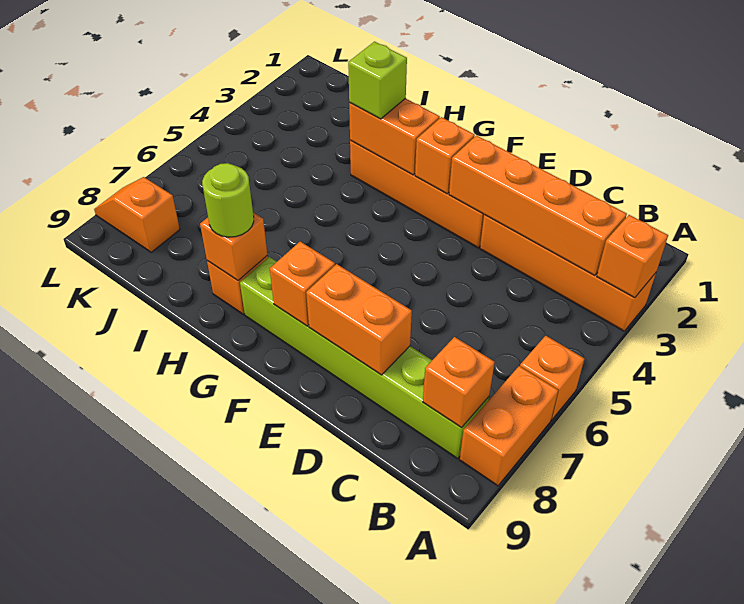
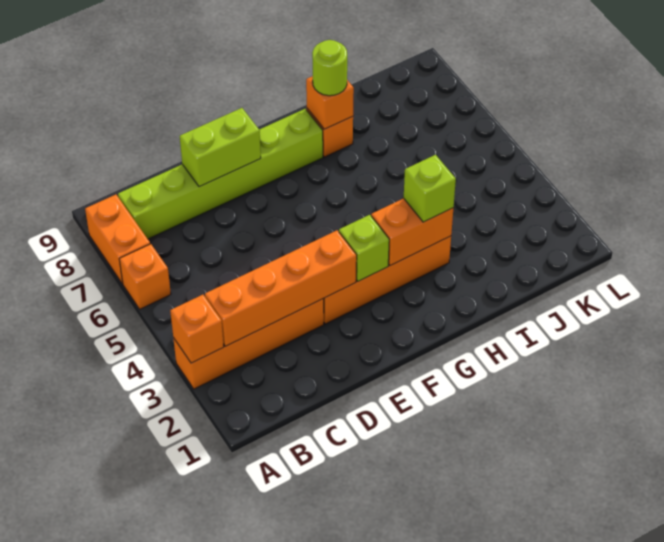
orange 1x1 brick [423,337,495,428] -> none
orange 1x2 brick [306,264,412,375] -> lime 1x2 brick [180,108,261,187]
orange 1x1 brick [415,117,475,194] -> lime 1x1 brick [339,215,389,281]
orange 1x1 brick [270,242,335,326] -> none
orange 1x2 slope [94,177,180,252] -> none

